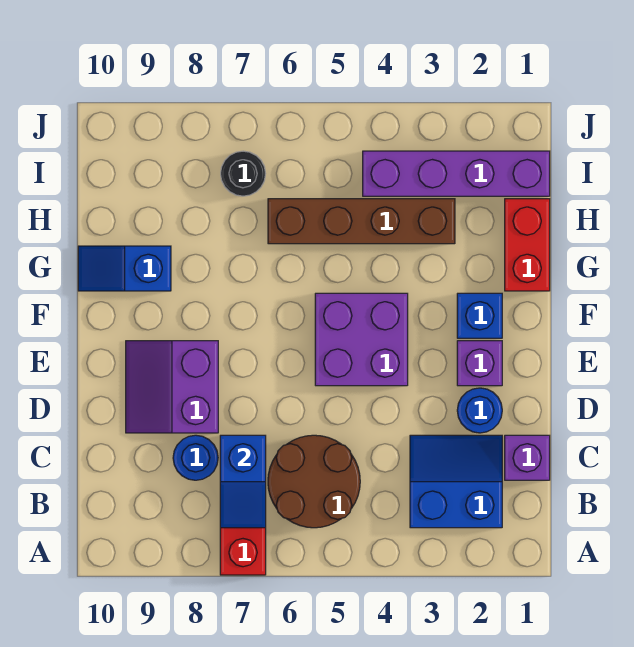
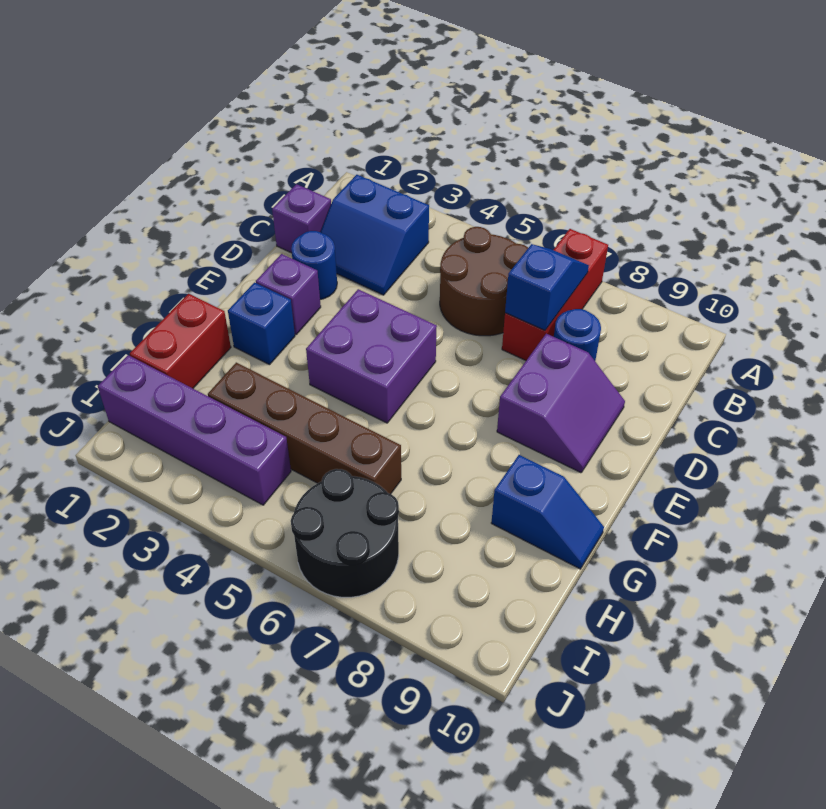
black 1x1 round brick [221,151,266,196] -> black 2x2 round brick [291,469,399,597]

